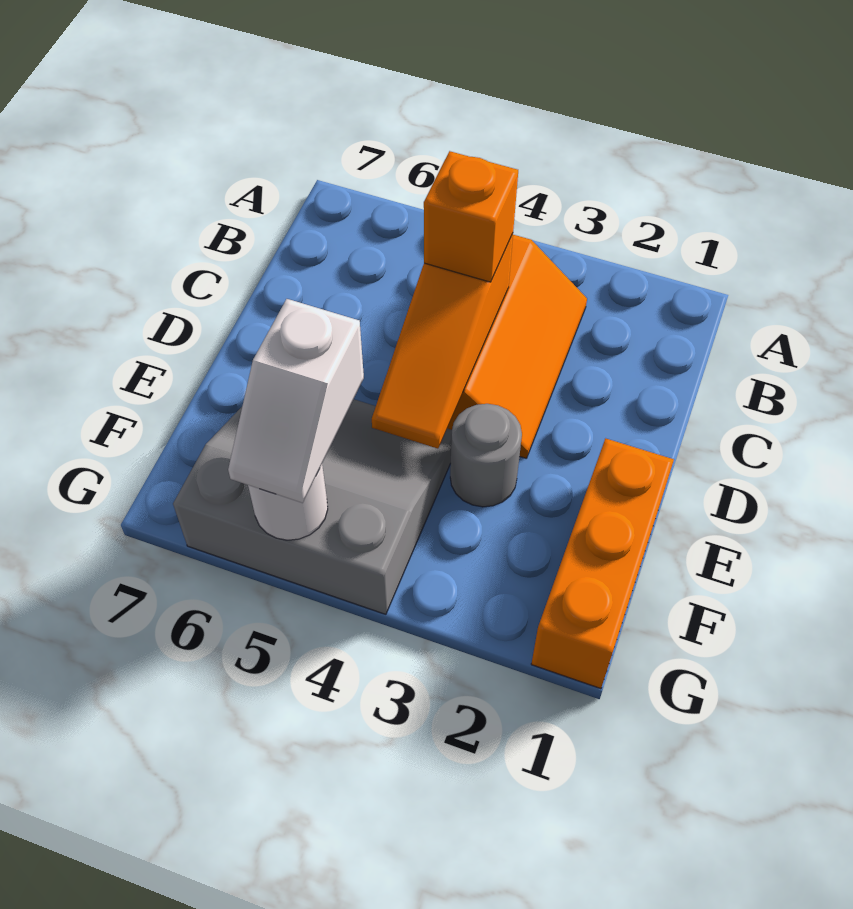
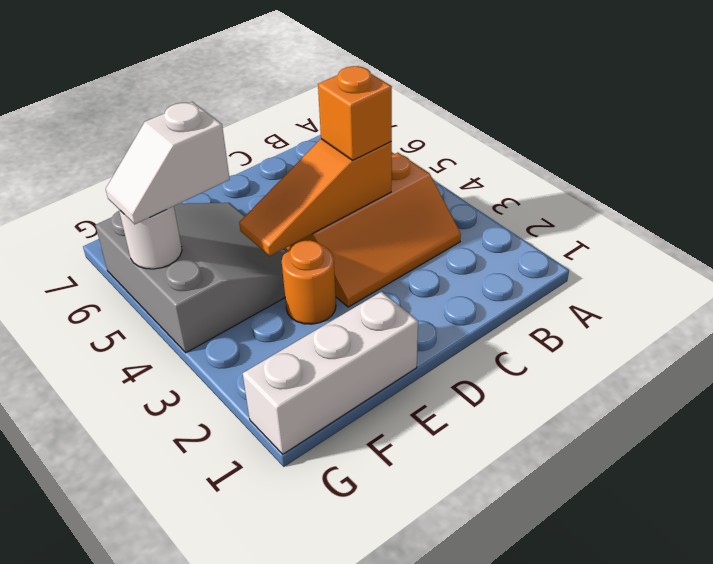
orange 1x3 brick [531,438,674,689] -> white 1x3 brick [243,292,418,454]
grey 1x1 round brick [450,404,522,507] -> orange 1x1 round brick [282,240,336,324]

